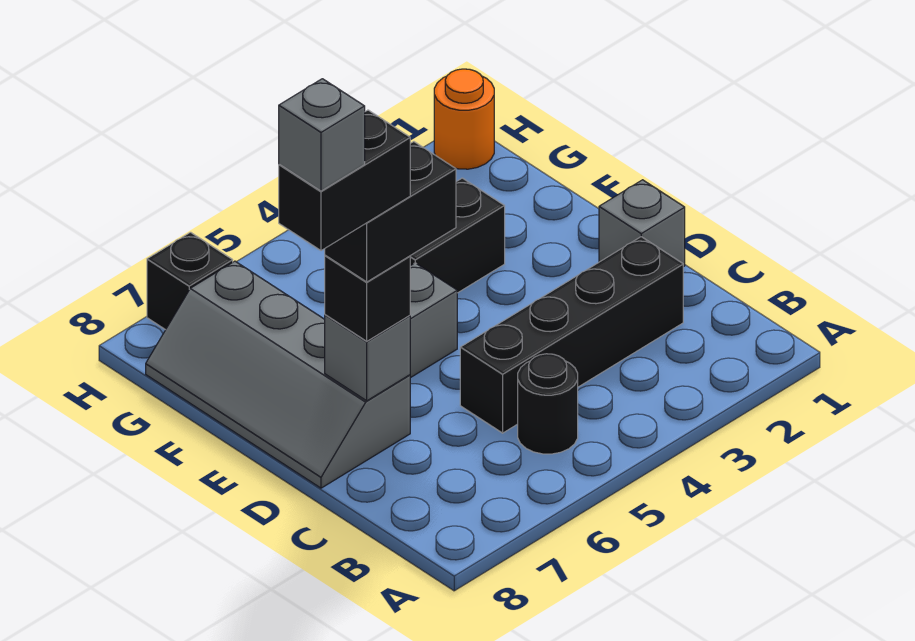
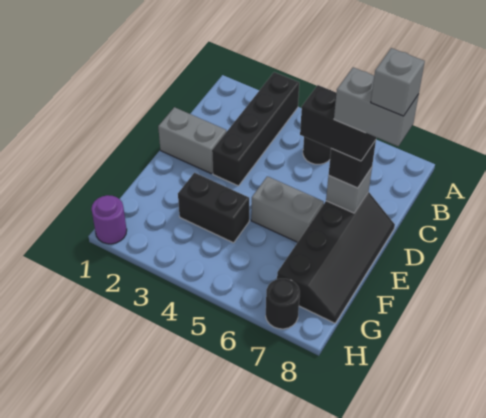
black 1x4 brick [460,237,683,433] -> black 1x4 brick turned to [212,72,299,186]
grey 1x1 brick [599,180,685,267] -> grey 1x2 brick [158,107,226,174]
grey 2x4 slope [146,261,410,488] -> black 2x4 slope [277,192,395,323]
black 1x2 brick [279,110,410,251] -> grey 1x2 brick [334,67,419,146]
orange 1x1 round brick [434,69,494,169] -> purple 1x1 round brick [91,195,127,244]
black 1x1 brick [147,232,233,330] -> black 1x1 round brick [266,279,300,329]

